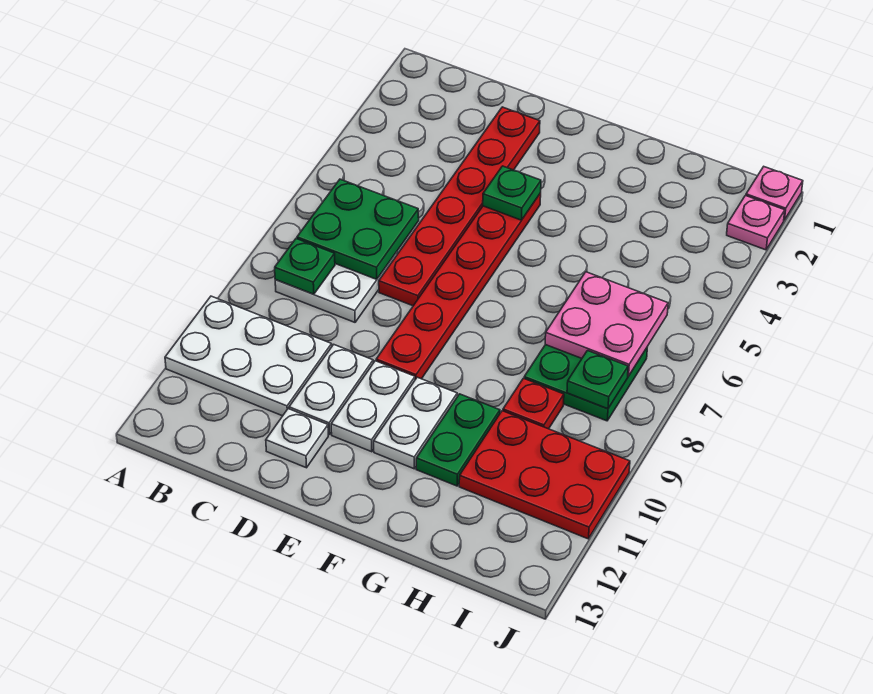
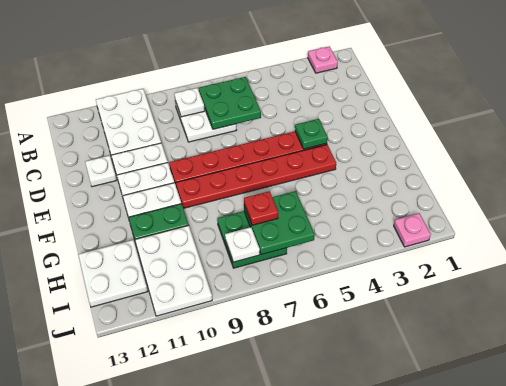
green 1x1 plate [275,239,335,294] -> white 1x1 plate [174,88,205,117]
red 1x6 plate [379,107,540,306] -> red 1x6 plate moved to [176,145,336,208]
pink 2x2 plate [545,272,668,376] -> green 2x2 plate [244,191,315,255]
red 1x1 plate [503,378,564,429] -> red 1x1 plate moved to [244,191,278,225]
red 2x3 plate [459,411,630,539] -> white 2x3 plate [135,225,212,316]
none -> white 2x2 plate [78,240,148,307]
green 1x1 plate [567,351,628,409] -> white 1x1 plate [225,227,260,262]
pink 1x1 plate [746,167,803,220] -> pink 1x1 plate moved to [308,46,338,73]

